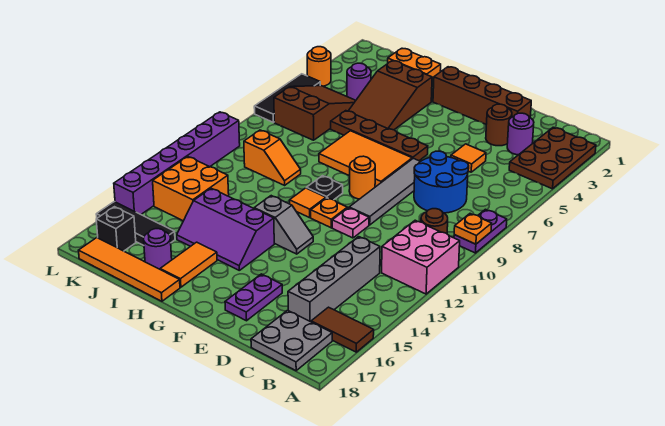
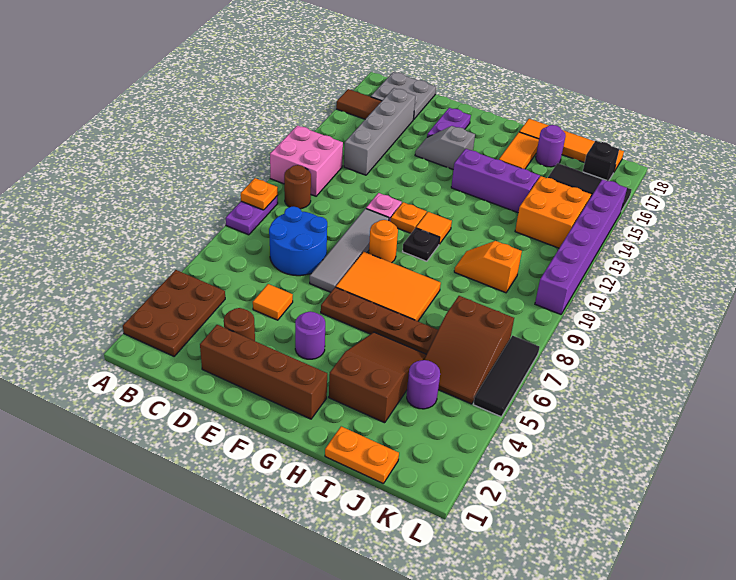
purple 1x1 round brick [507,113,534,155] -> purple 1x1 round brick moved to [295,311,325,359]
grey 1x2 slope [254,196,313,254] -> grey 1x2 slope moved to [415,126,475,169]
orange 1x1 round brick [307,47,331,86] -> none

